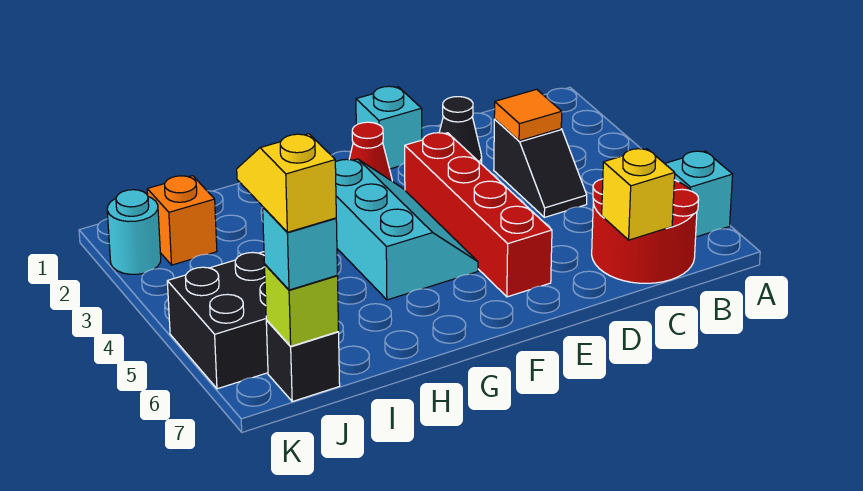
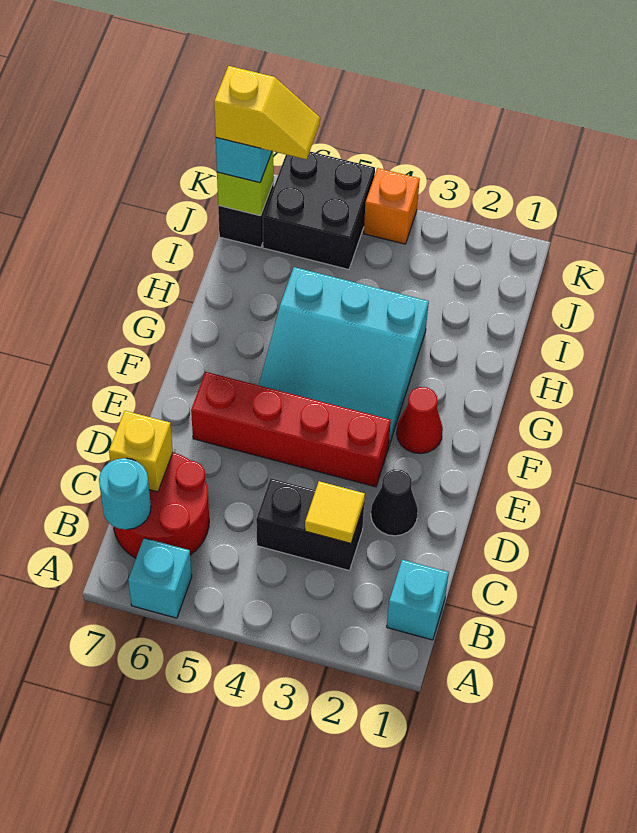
black 1x2 slope [494,119,587,217] -> black 1x2 brick [256,478,364,570]
orange 1x1 tile [494,89,562,141] -> yellow 1x1 tile [305,481,365,543]
cyan 1x1 brick [356,86,422,169] -> cyan 1x1 brick moved to [387,560,449,640]
cyan 2x3 slope [335,159,478,300] -> cyan 3x3 slope [259,267,429,445]
orange 1x1 brick [147,176,217,265] -> orange 1x1 brick moved to [364,168,420,244]
cyan 1x1 round brick [107,190,161,274] -> cyan 1x1 round brick moved to [99,458,151,530]

